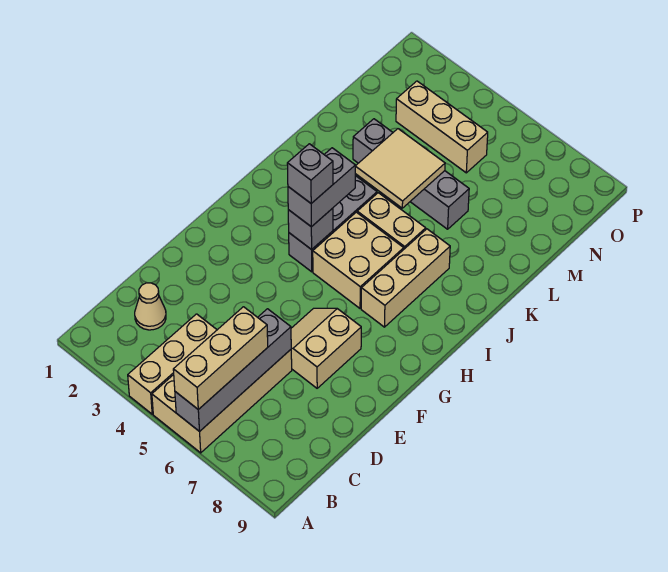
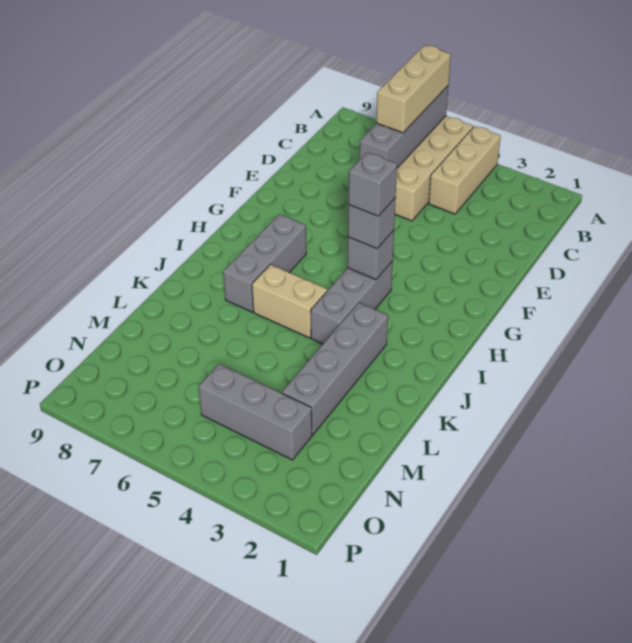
tan 1x1 cone [135,283,166,330] -> none
tan 2x2 slope [291,308,361,388] -> none
grey 1x2 brick [288,148,355,227] -> grey 1x1 brick [348,198,396,249]
tan 2x2 brick [313,212,404,308] -> none
tan 1x3 brick [361,229,450,327] -> grey 1x3 brick [223,214,306,312]
tan 2x2 tile [355,129,445,208] -> none
grey 1x4 brick [353,119,469,229] -> grey 1x4 brick turned to [282,303,388,435]
tan 1x3 brick [396,81,488,173] -> grey 1x3 brick [198,364,312,460]

